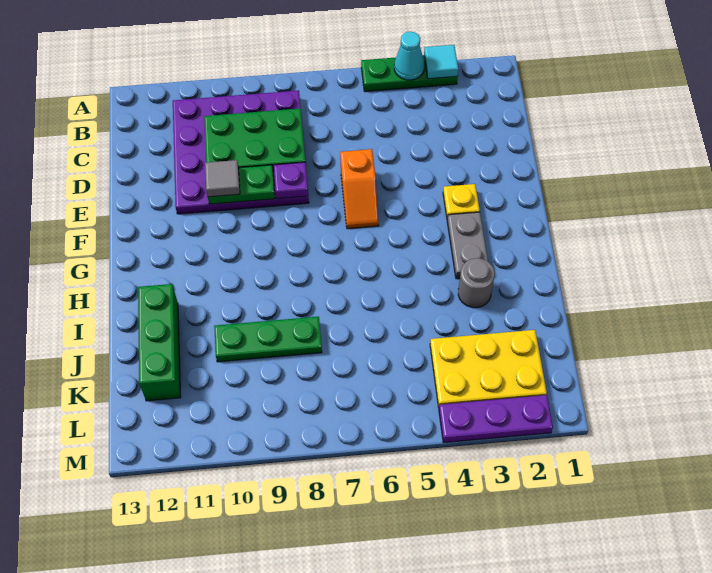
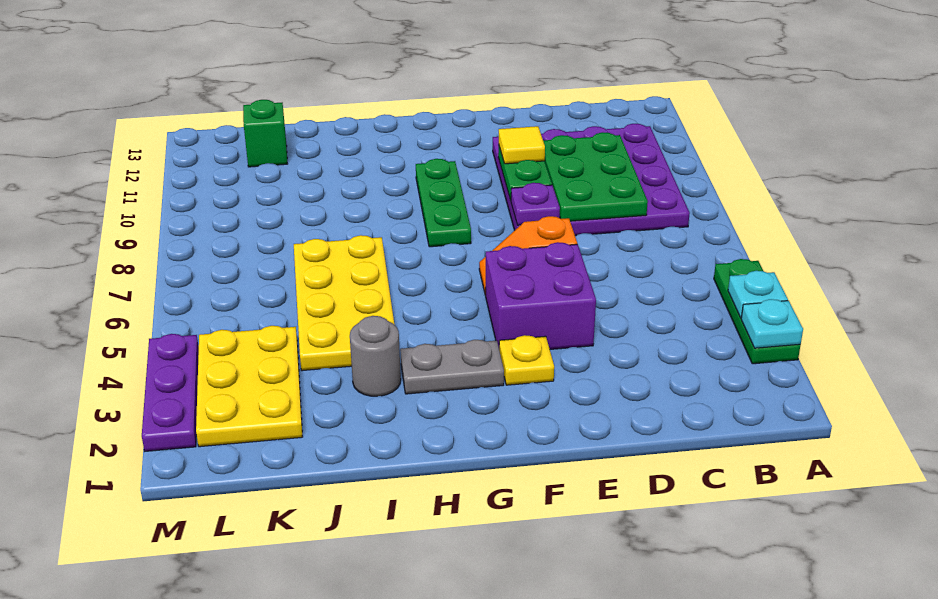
cyan 1x1 tile [424,45,458,79] -> cyan 1x1 plate [741,299,803,348]
cyan 1x1 cone [394,32,424,80] -> cyan 1x1 plate [728,271,788,318]
none -> purple 2x2 brick [485,242,596,349]
grey 1x1 tile [205,160,240,197] -> yellow 1x1 tile [499,126,545,164]
none -> yellow 2x4 plate [294,235,394,371]
green 1x3 brick [138,284,181,401] -> green 1x1 brick [243,100,287,167]
green 1x3 plate [214,317,322,362] -> green 1x3 plate moved to [416,159,471,247]

